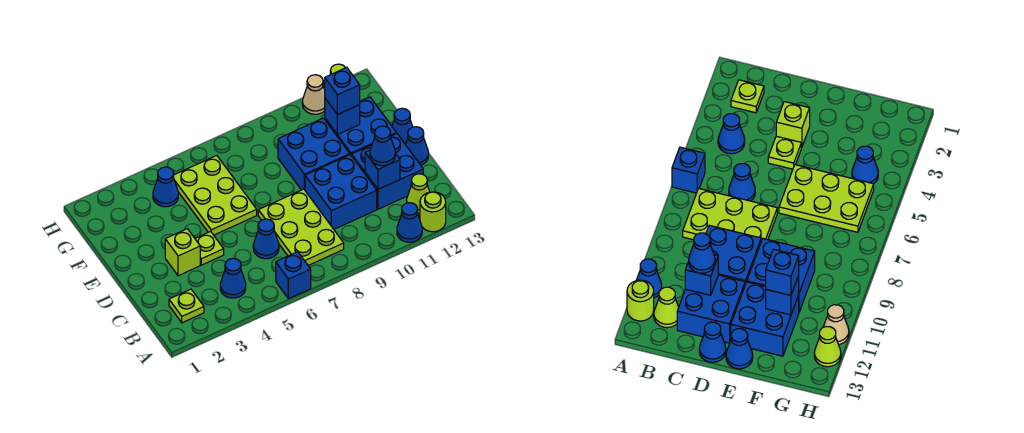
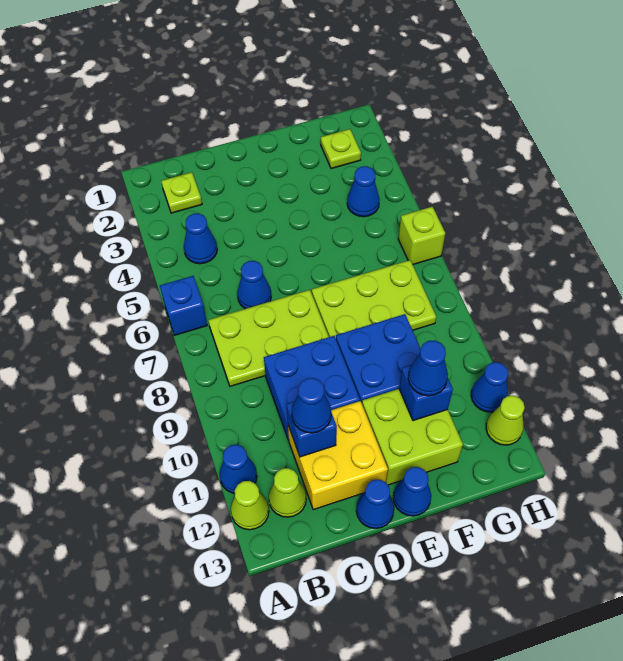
lime 1x1 round brick [420,192,446,232] -> lime 1x1 cone [231,481,269,530]
blue 2x2 brick [352,133,423,209] -> yellow 2x2 brick [288,401,388,510]
lime 1x1 brick [165,229,200,276] -> lime 1x1 brick moved to [398,207,445,264]
lime 1x1 plate [195,231,224,265] -> lime 1x1 plate moved to [321,129,361,169]
lime 2x3 plate [174,156,257,235] -> lime 2x3 plate moved to [312,260,436,338]
blue 2x2 brick [325,97,396,156] -> lime 2x2 brick [362,389,463,485]
blue 1x1 brick [325,67,360,115] -> blue 1x1 cone [408,340,448,396]
tan 1x1 cone [302,75,325,114] -> blue 1x1 cone [471,362,508,412]

